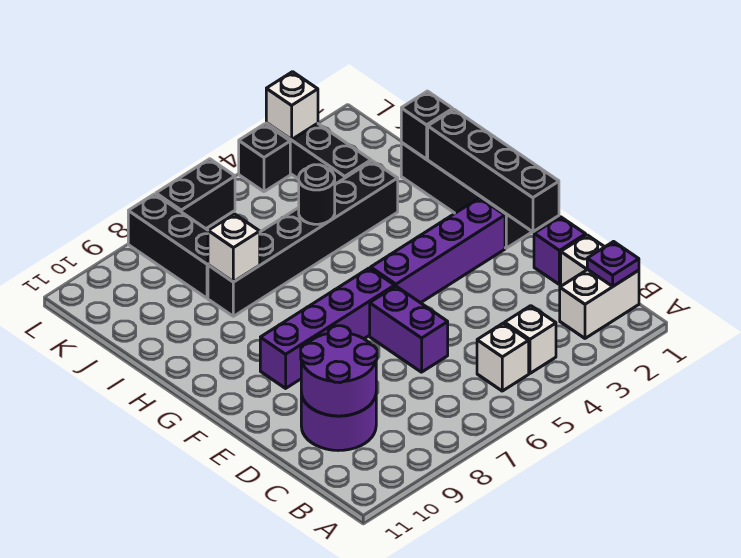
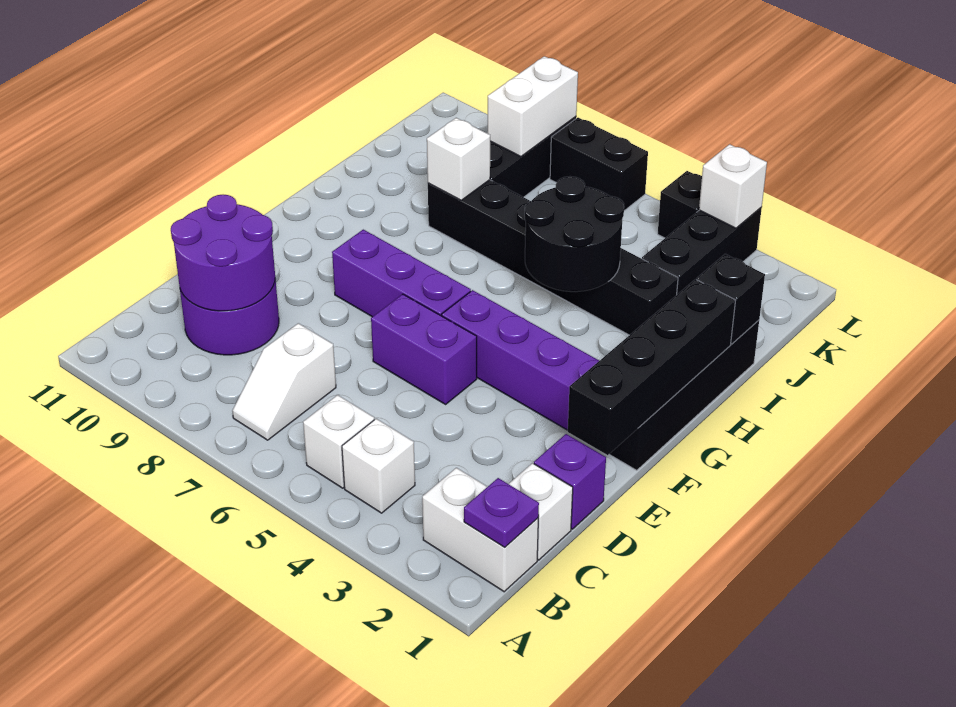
none -> white 1x2 slope [233,323,336,440]
purple 1x2 brick [370,286,448,372] -> purple 1x2 brick turned to [371,294,477,404]
purple 1x4 brick [260,268,395,388] -> purple 1x3 brick [332,230,471,317]
black 1x1 round brick [299,165,335,224] -> black 2x2 round brick [525,176,624,292]
none -> white 1x2 brick [488,56,578,157]

